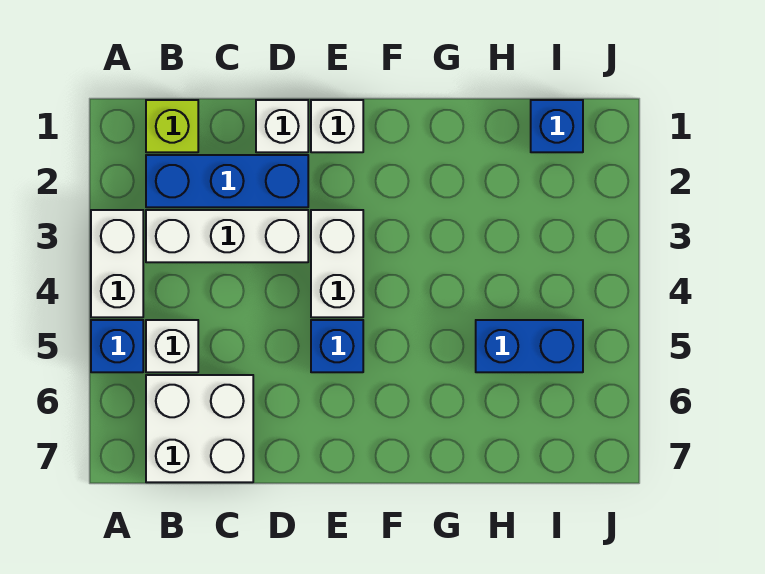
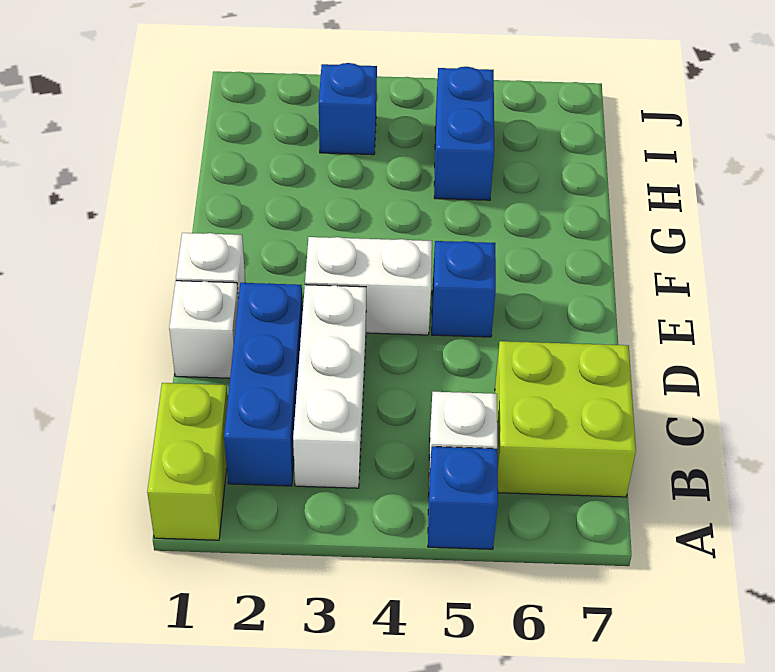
white 1x2 brick [91,210,143,317] -> none
lime 1x1 brick [146,100,198,152] -> lime 1x2 brick [147,383,228,540]
white 2x2 brick [146,375,253,482] -> lime 2x2 brick [495,341,636,497]
blue 1x1 brick [531,100,583,152] -> blue 1x1 brick moved to [319,63,377,155]

